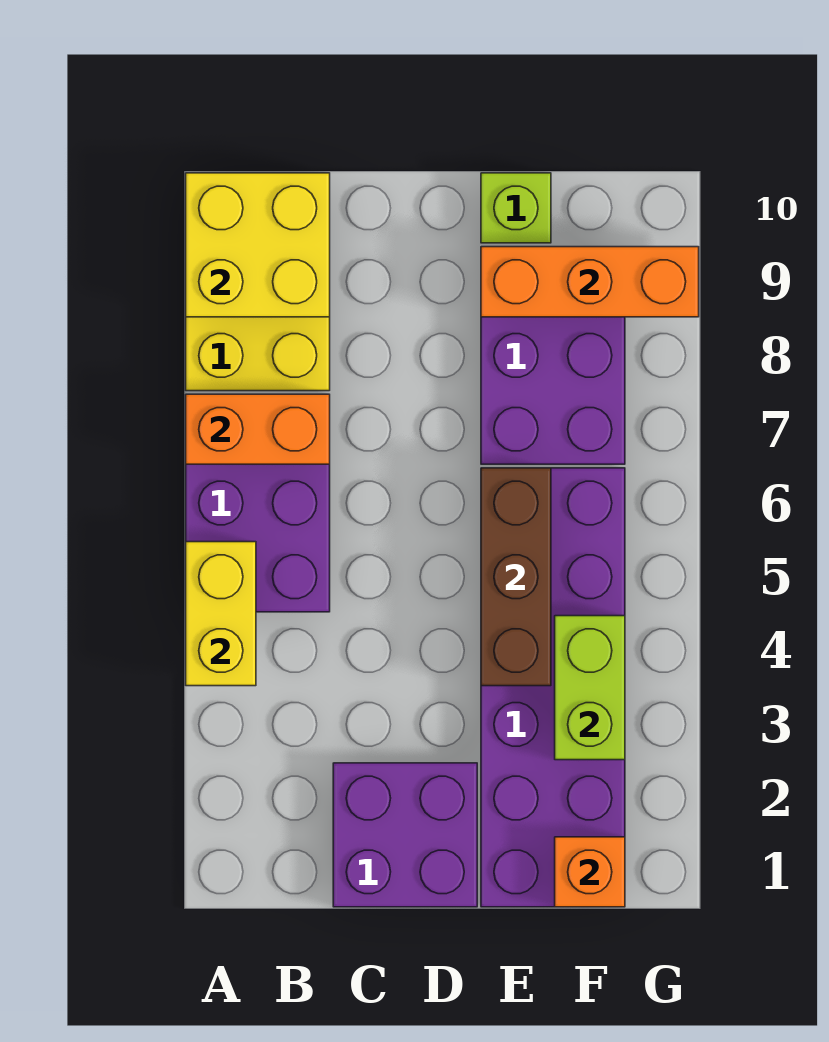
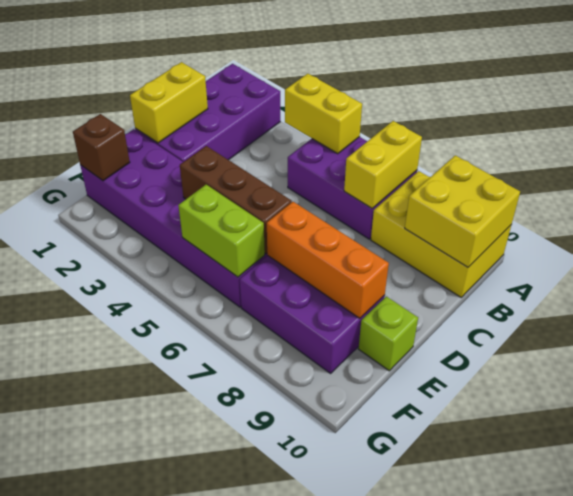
orange 1x2 brick [186,394,330,464] -> yellow 1x2 brick [344,121,422,209]
purple 2x2 brick [333,763,477,907] -> purple 2x4 brick [135,64,280,162]
none -> yellow 1x2 brick [130,62,208,143]
orange 1x3 brick [481,247,699,317] -> orange 1x3 brick turned to [267,202,389,318]
orange 1x1 brick [555,837,625,907] -> brown 1x1 brick [73,114,130,181]
lime 1x2 brick [555,616,625,760] -> lime 1x2 brick moved to [178,185,265,277]

